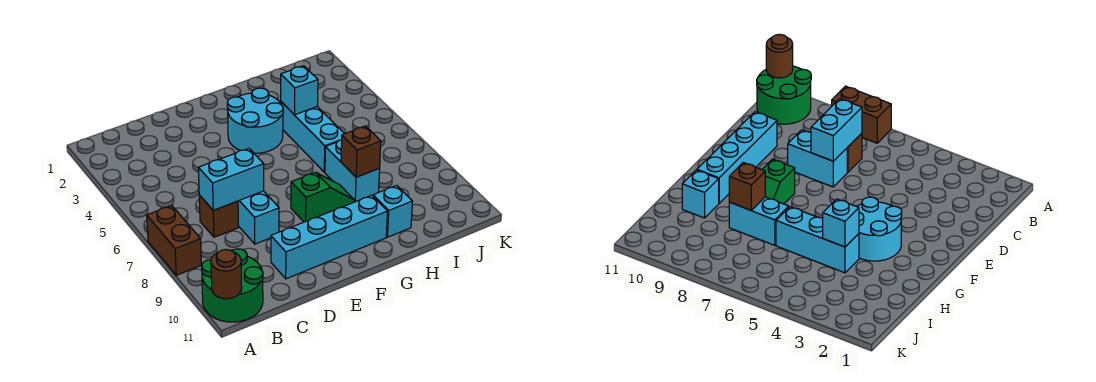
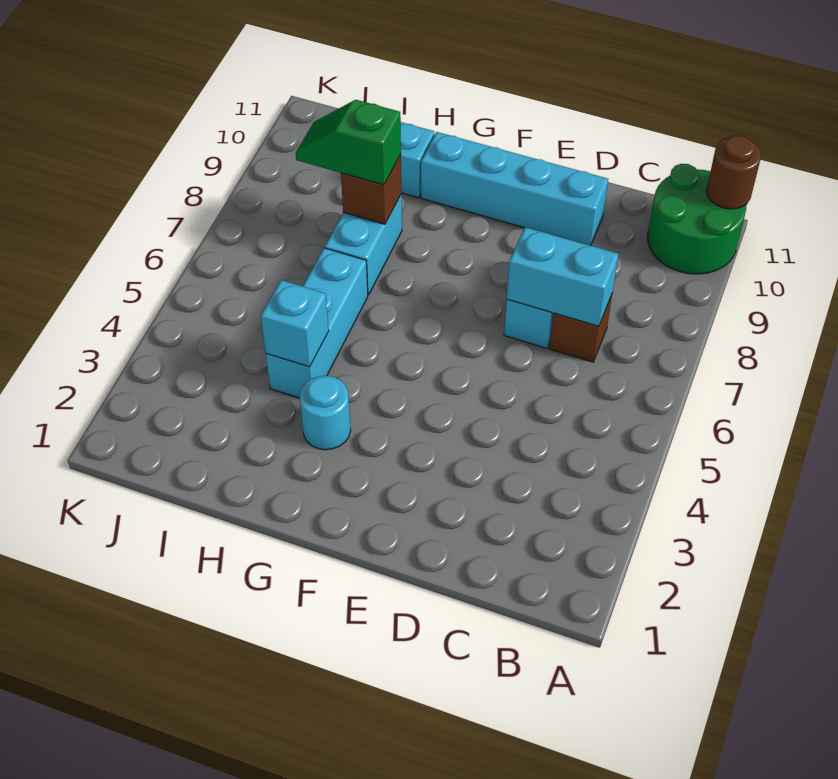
brown 1x2 brick [147,205,201,275] -> none
cyan 2x2 round brick [227,88,283,153] -> cyan 1x1 round brick [300,376,351,450]
green 1x2 slope [291,172,354,222] -> green 1x2 slope moved to [296,100,401,185]

